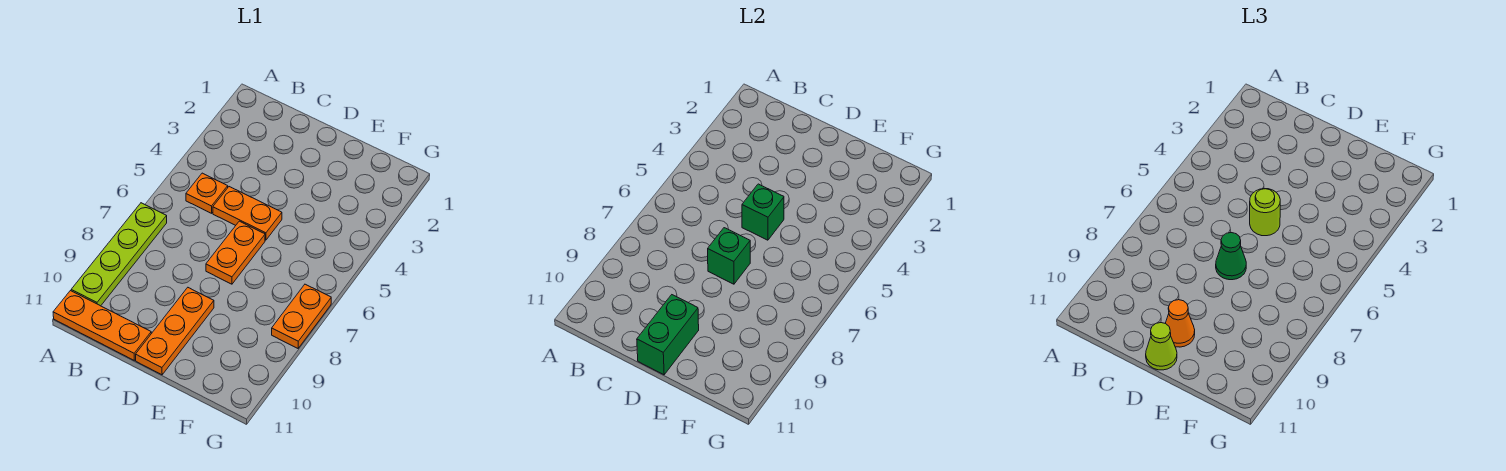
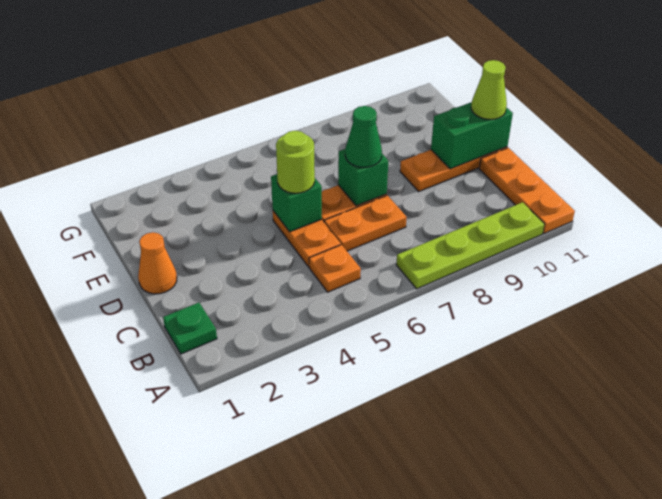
none -> green 1x1 plate [163,303,217,354]
orange 1x1 cone [1165,300,1195,347] -> orange 1x1 cone moved to [138,232,177,294]
orange 1x2 plate [272,284,331,348] -> orange 1x2 plate moved to [324,195,407,251]

